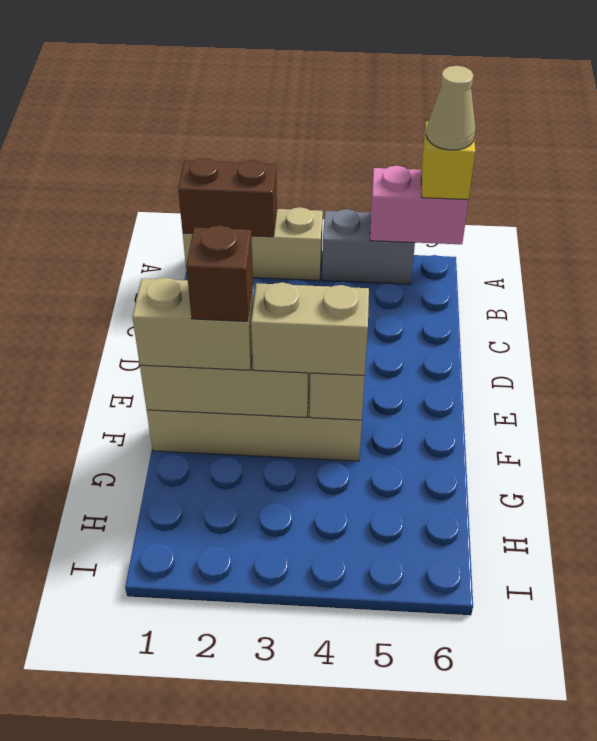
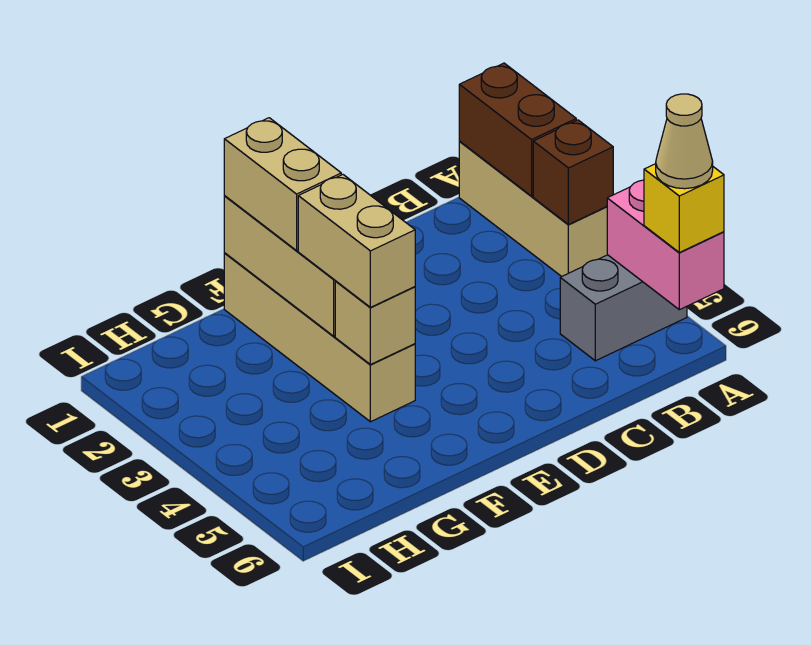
grey 1x2 brick [322,209,415,284] -> grey 1x2 brick turned to [560,255,687,361]
brown 1x1 brick [186,226,253,321] -> brown 1x1 brick moved to [533,120,613,225]

